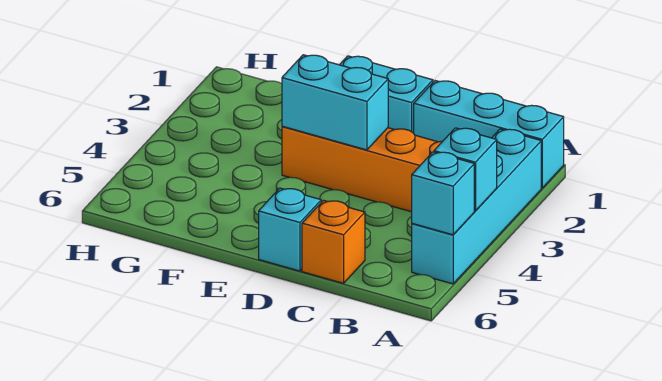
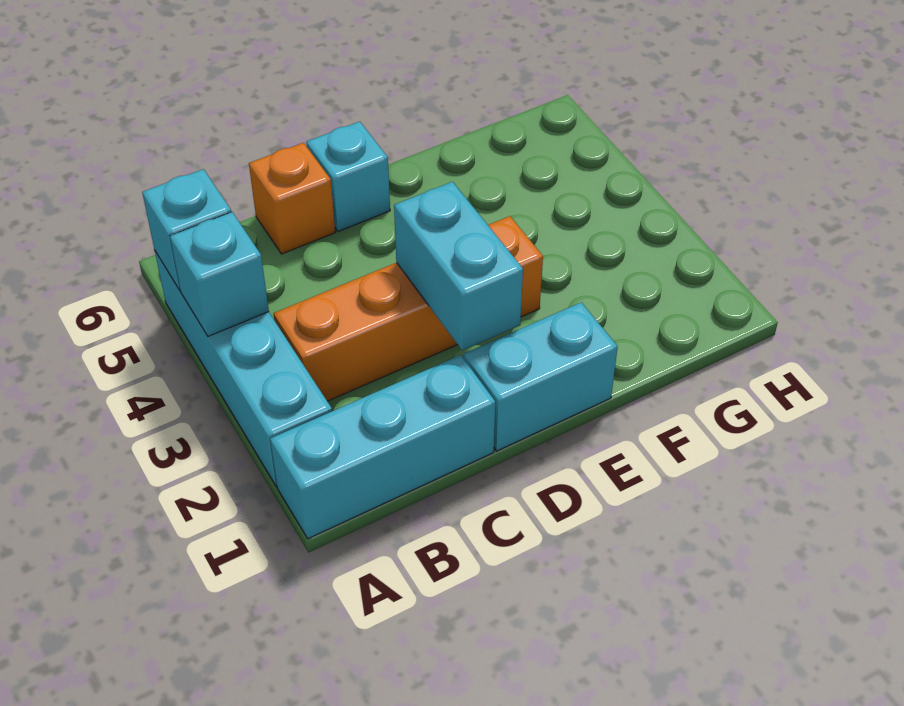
cyan 1x2 brick [282,55,388,150] -> cyan 1x2 brick turned to [394,182,523,351]

